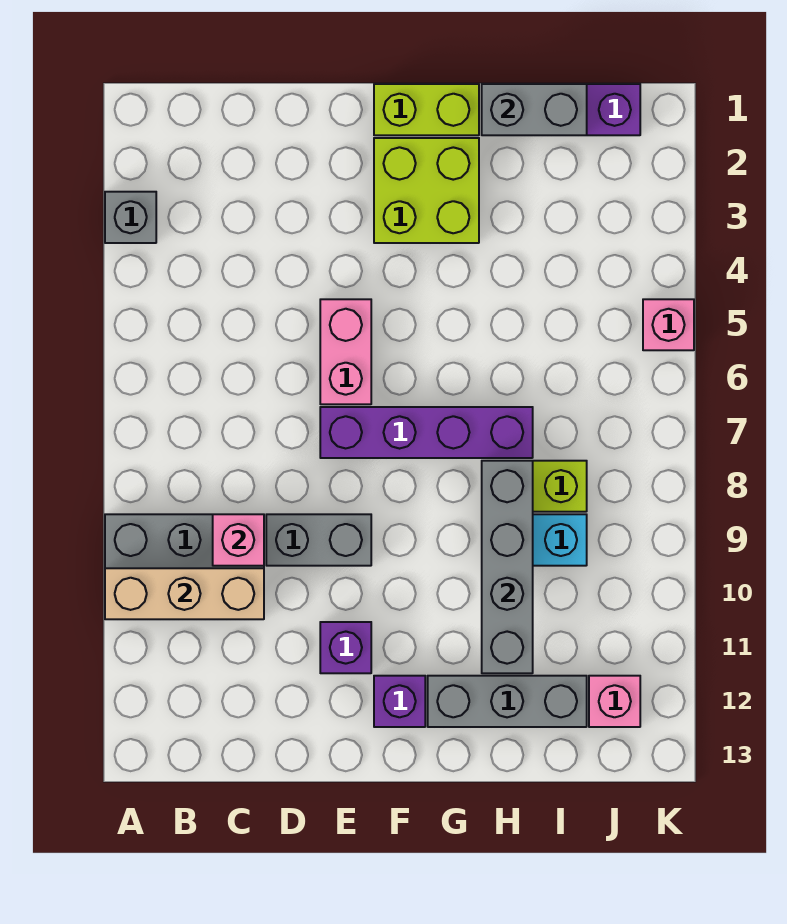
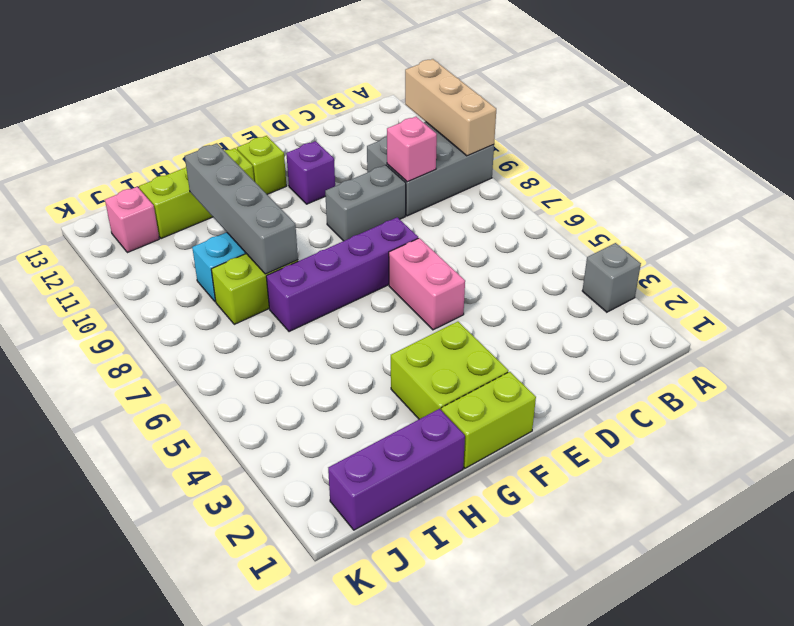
tan 1x3 brick [105,568,264,619] -> tan 1x3 brick turned to [405,59,496,156]
purple 1x1 brick [374,676,425,727] -> lime 1x1 brick [237,136,286,194]
grey 1x3 brick [428,676,587,727] -> lime 1x3 brick [139,148,254,239]
grey 1x2 brick [482,84,587,135] -> none
pink 1x1 brick [643,299,694,350] -> none

